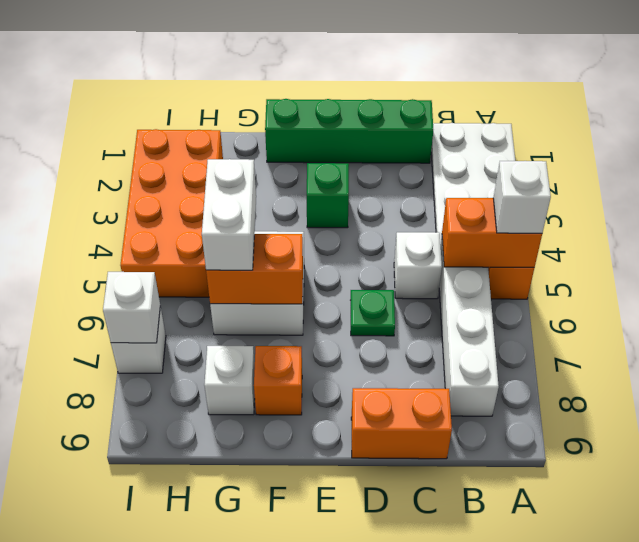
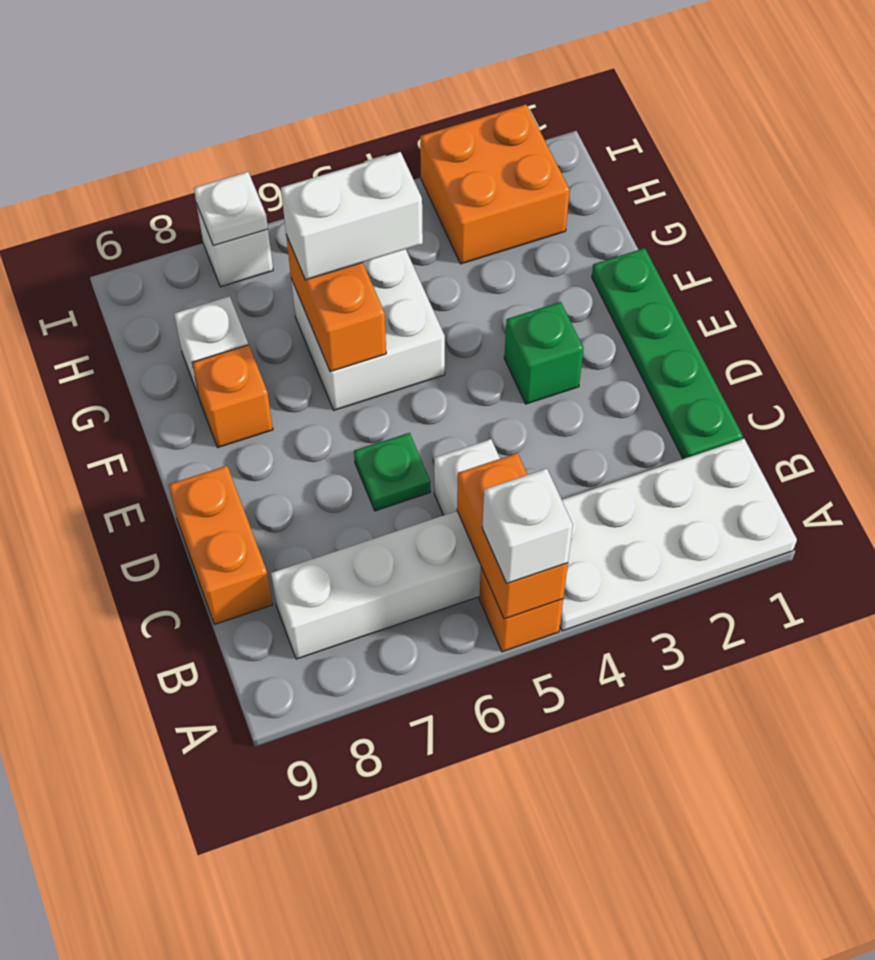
green 1x4 brick [265,99,433,163] -> green 1x4 plate [592,248,743,459]
orange 2x4 brick [121,129,223,297] -> orange 2x2 brick [420,105,570,264]
white 1x1 brick [103,272,160,343] -> white 1x1 plate [194,172,268,245]

